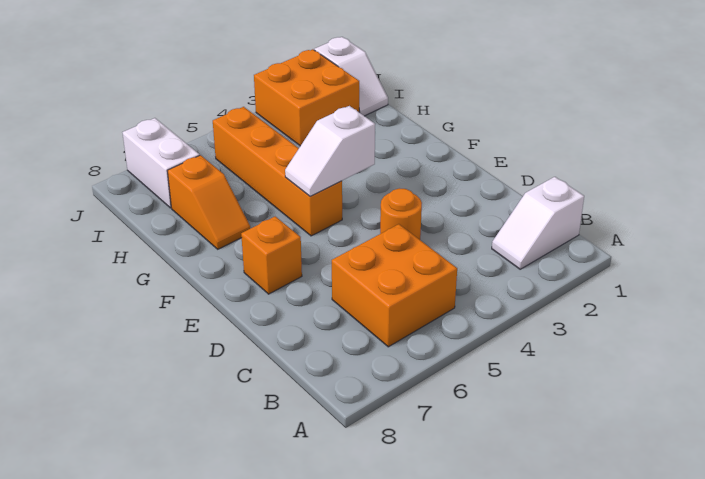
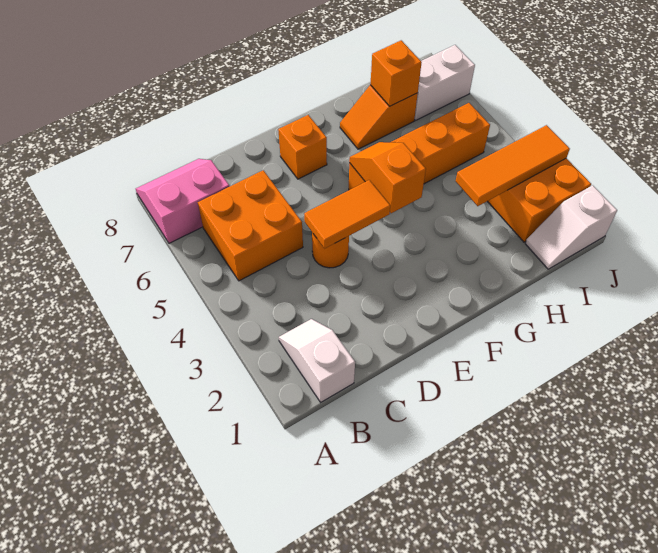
none -> pink 2x2 slope [136,159,229,243]
none -> orange 1x2 tile [304,180,390,248]
white 1x2 slope [285,106,375,196] -> orange 1x2 slope [349,142,426,213]
none -> orange 1x3 tile [456,125,570,206]
none -> orange 1x1 brick [370,40,422,106]

